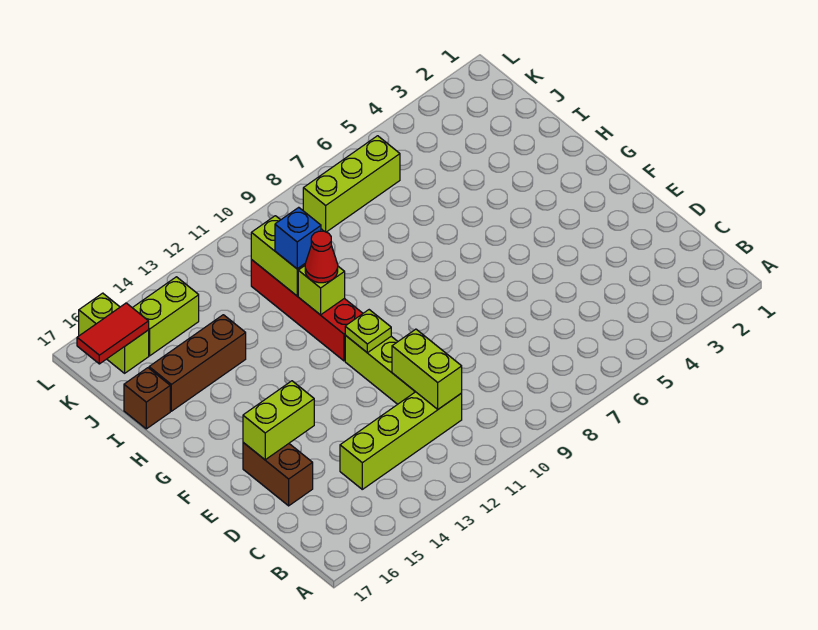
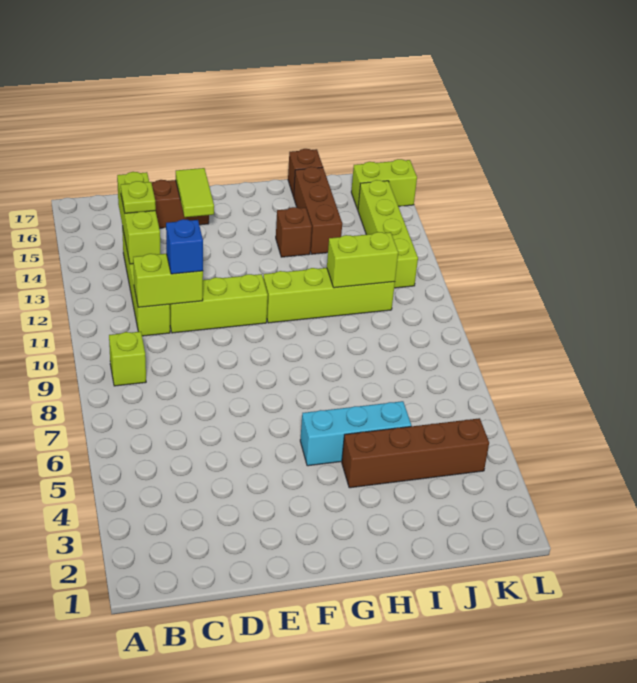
lime 1x2 brick [243,381,314,460] -> lime 1x2 tile [176,168,214,217]
lime 1x1 plate [345,310,391,353] -> lime 1x1 plate moved to [121,181,156,213]
none -> cyan 1x3 brick [300,401,411,466]
red 1x4 brick [251,260,363,361] -> lime 1x4 brick [263,268,395,323]
none -> brown 1x4 brick [342,418,489,488]
lime 1x1 brick [298,266,345,315] -> lime 1x1 brick moved to [109,332,146,386]
red 1x1 cone [305,231,338,283] -> none
none -> brown 1x1 brick [276,207,312,257]
blue 1x1 brick [275,207,321,269] -> blue 1x1 brick moved to [166,219,203,274]
lime 1x3 brick [303,136,400,232] -> lime 1x3 brick moved to [117,172,160,264]
lime 1x2 brick [133,277,199,356] -> lime 1x4 brick [358,180,418,288]
red 1x2 tile [77,303,149,364] -> none

